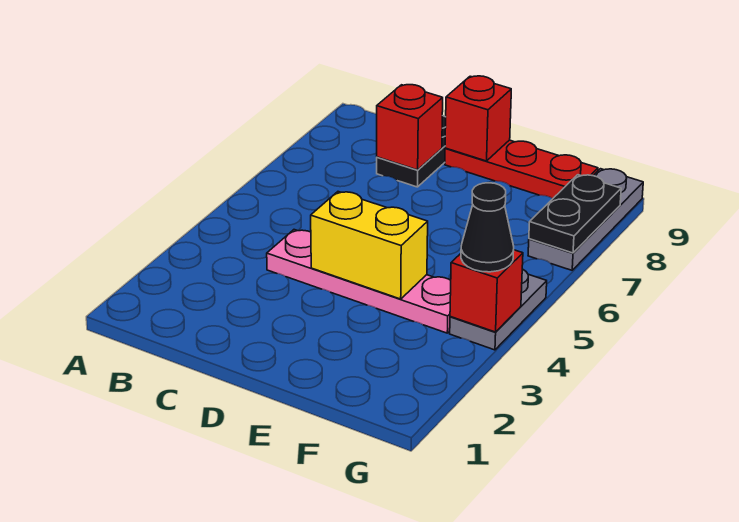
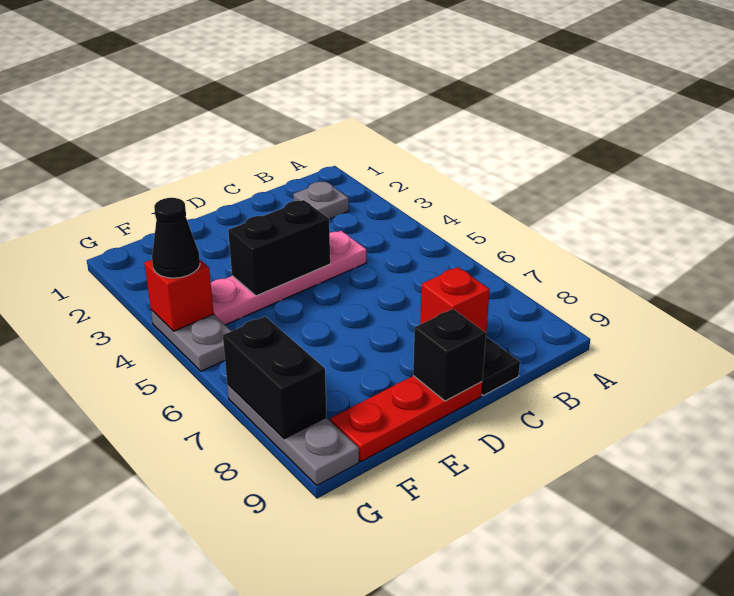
none -> grey 1x1 plate [293,181,349,219]
yellow 1x2 brick [311,192,428,299] -> black 1x2 brick [228,200,330,296]
red 1x1 brick [445,76,511,161] -> black 1x1 brick [413,309,486,401]
black 1x2 plate [529,175,621,253] -> black 1x2 brick [223,317,326,439]

